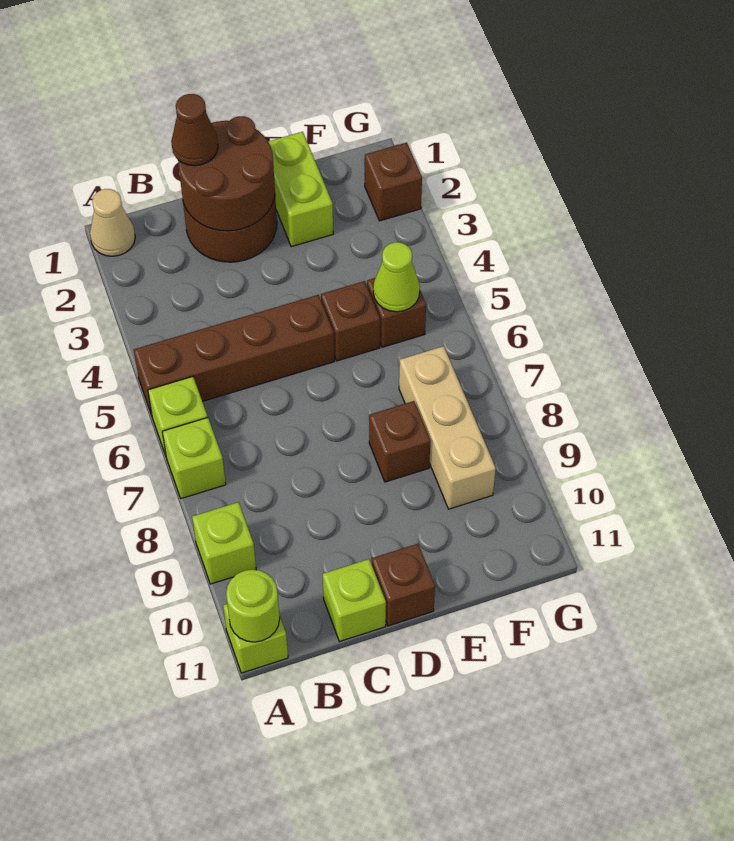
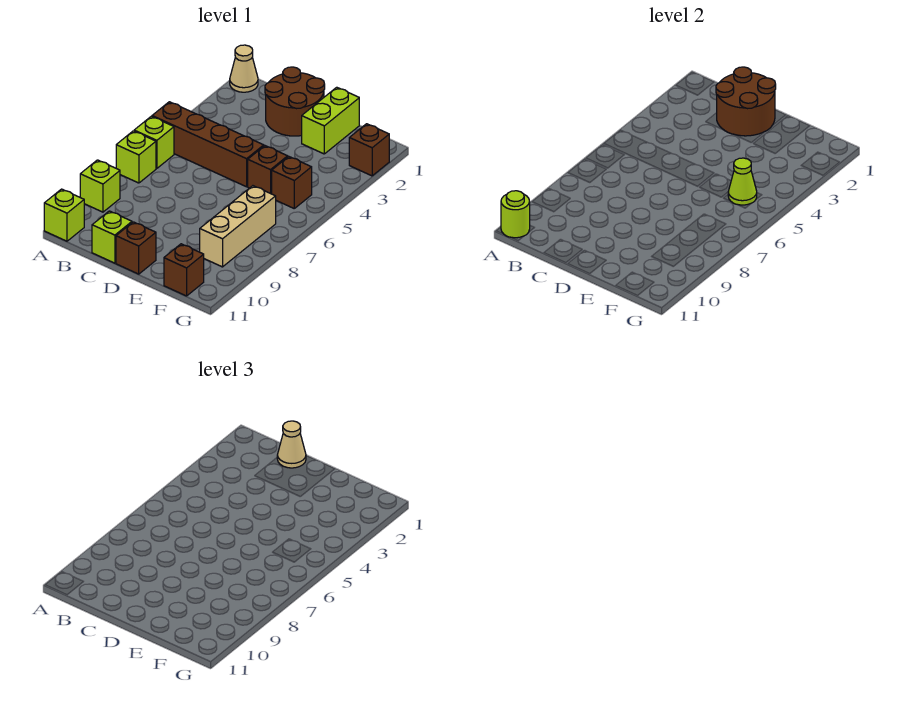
brown 1x1 cone [171,94,218,166] -> tan 1x1 cone [277,421,306,468]
brown 1x1 brick [369,401,430,482] -> brown 1x1 brick moved to [164,244,204,296]

